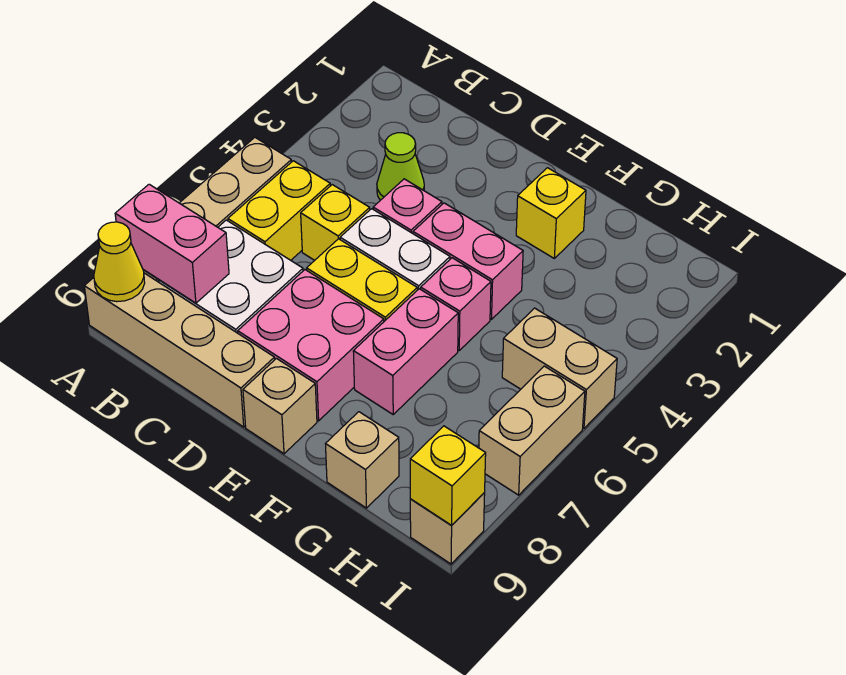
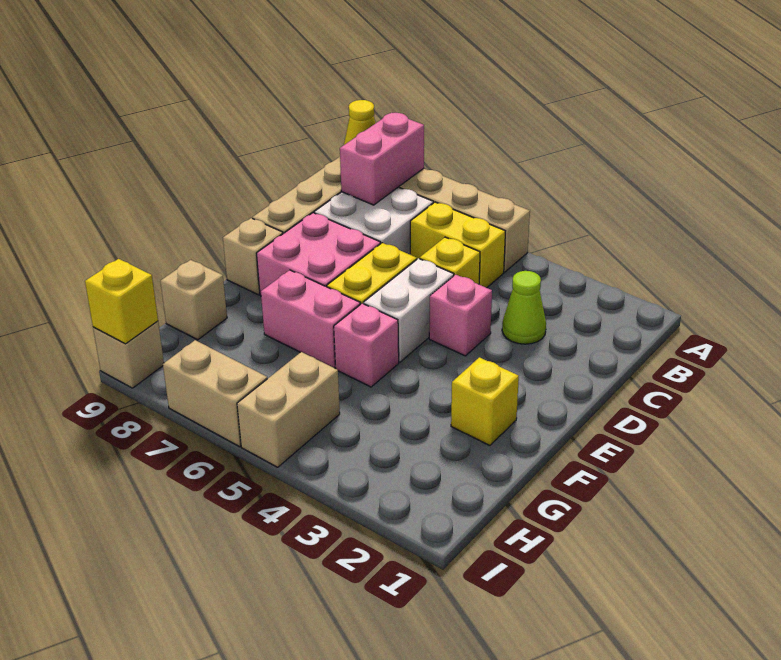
pink 1x2 brick [413,203,523,319] -> none

